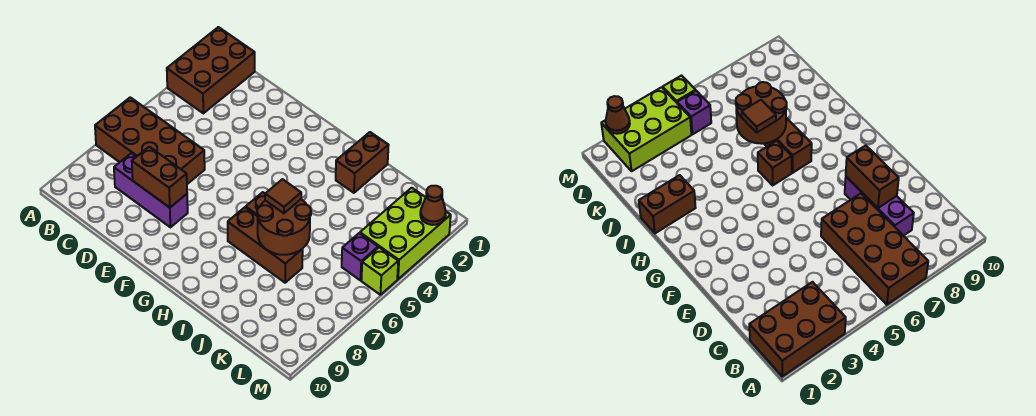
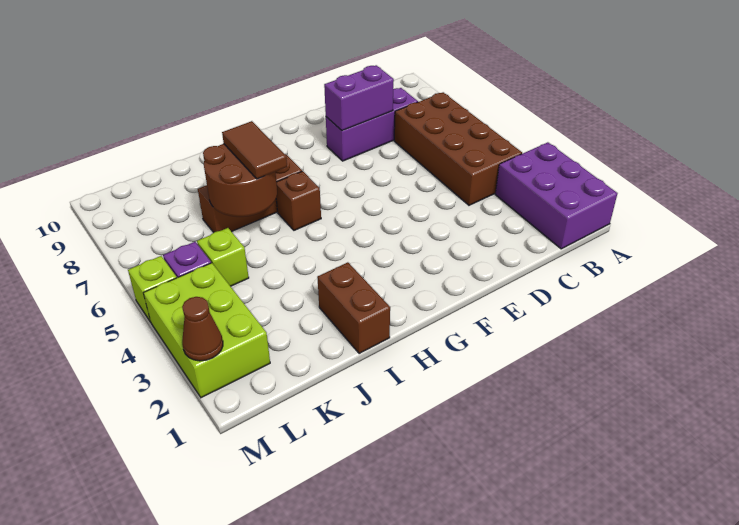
brown 2x3 brick [167,27,255,113] -> purple 2x3 brick [495,142,617,249]
brown 2x4 brick [95,97,205,184] -> brown 2x4 brick turned to [394,92,522,205]
brown 1x2 brick [132,147,187,208] -> purple 1x2 brick [324,65,394,131]
brown 1x1 tile [265,179,301,213] -> brown 1x2 tile [222,121,287,179]
none -> lime 1x1 brick [197,228,249,286]

